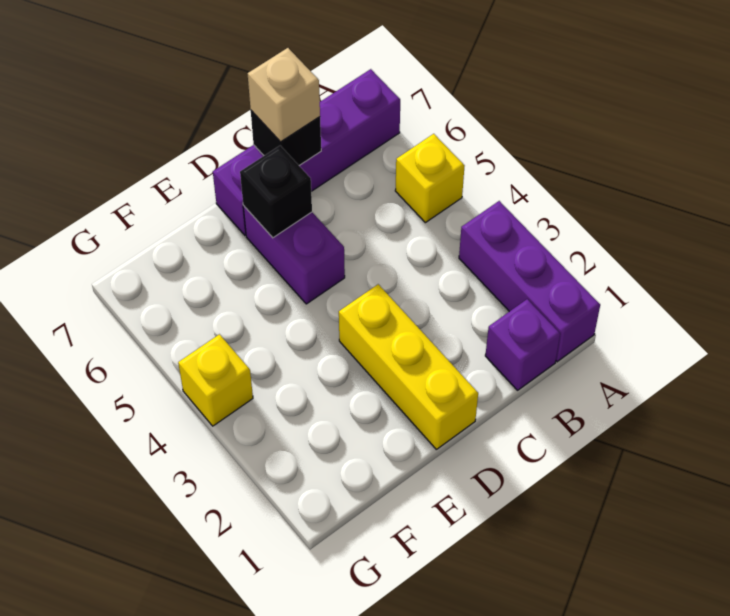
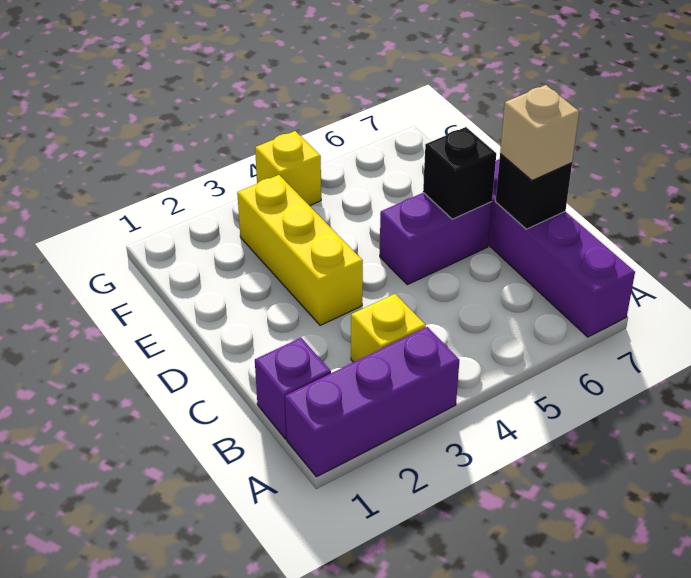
yellow 1x1 brick [395,134,464,223] -> yellow 1x1 brick moved to [351,294,426,362]
yellow 1x3 brick [339,284,478,449] -> yellow 1x3 brick turned to [237,175,363,325]

